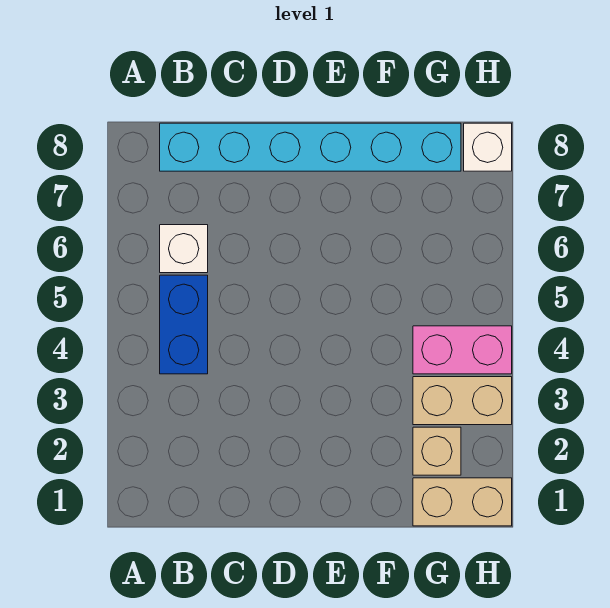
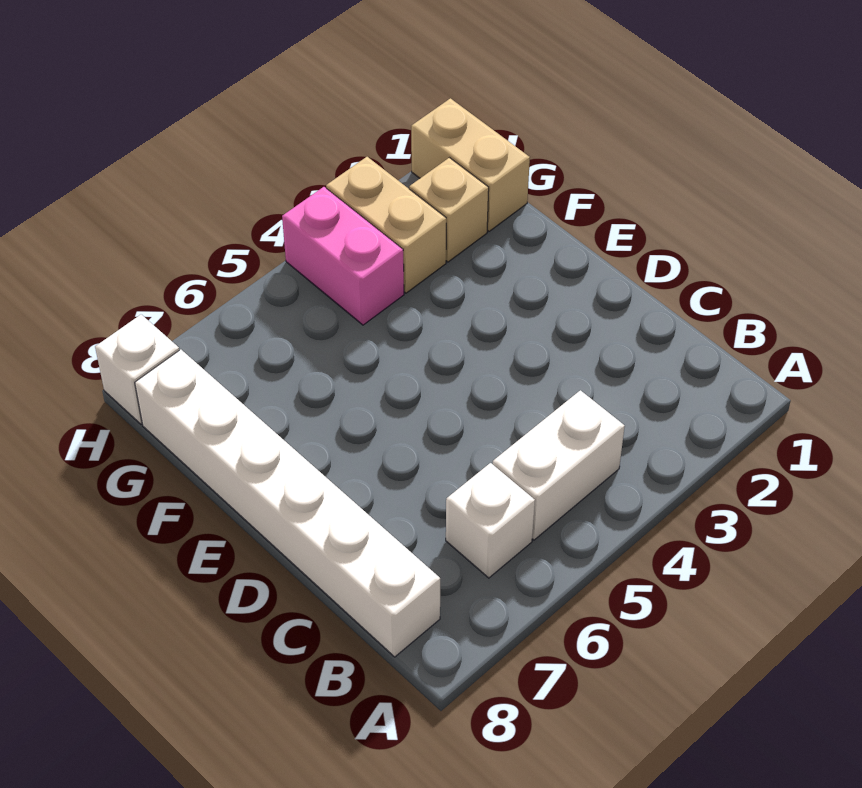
blue 1x2 brick [160,275,208,374] -> white 1x2 brick [493,390,625,540]
cyan 1x6 brick [160,123,461,171] -> white 1x6 brick [135,350,440,657]

